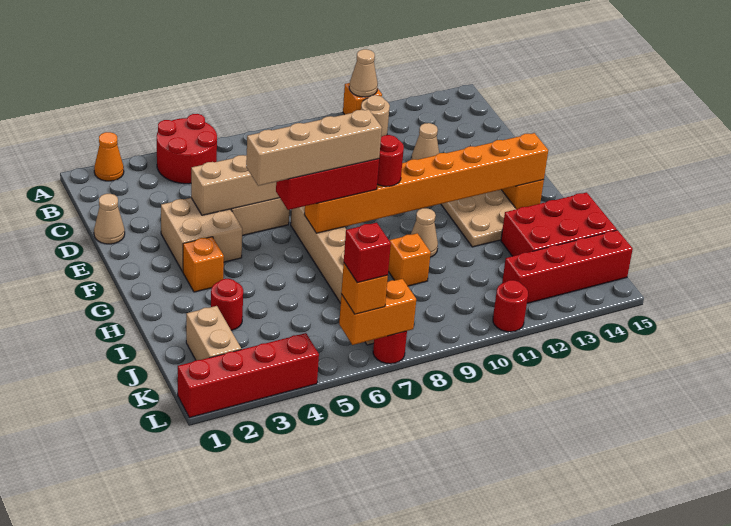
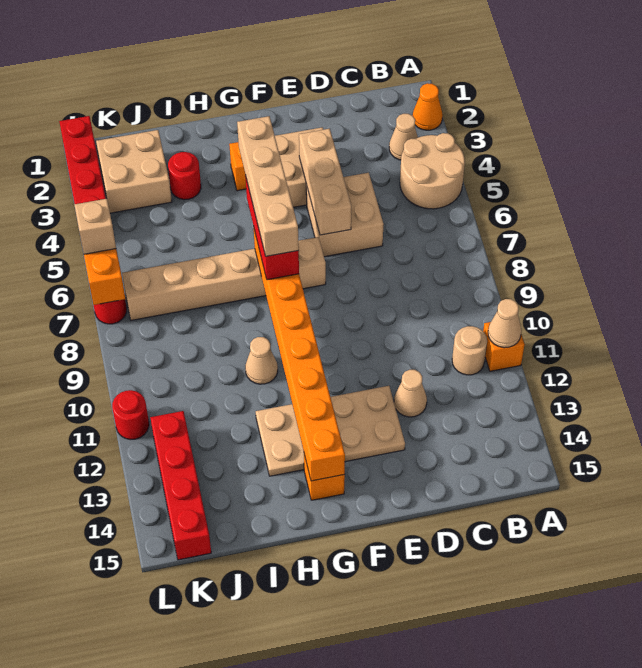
red 2x2 round brick [157,114,217,184] -> tan 2x2 round brick [400,133,465,209]
tan 1x1 cone [94,194,125,244] -> tan 1x1 cone moved to [389,114,418,160]
red 1x1 round brick [377,135,404,186] -> none
orange 1x1 brick [388,233,431,286] -> none
red 2x3 brick [501,192,617,256] -> none
tan 1x2 brick [186,306,241,360] -> tan 2x2 brick [96,130,172,213]
orange 1x1 brick [341,263,388,314] -> tan 1x1 brick [74,199,116,254]
red 1x1 brick [344,223,391,283] -> none

